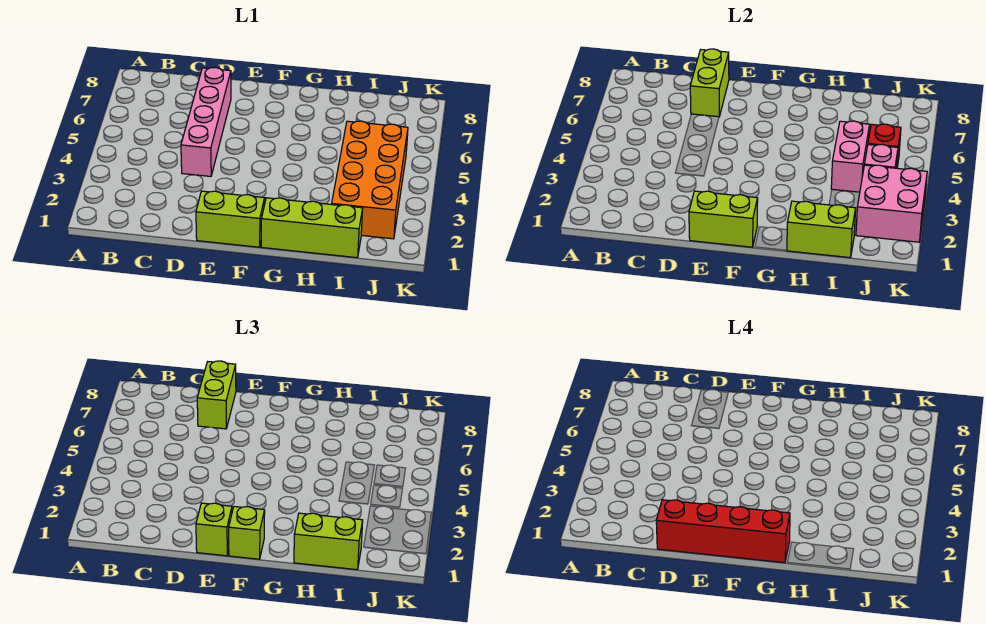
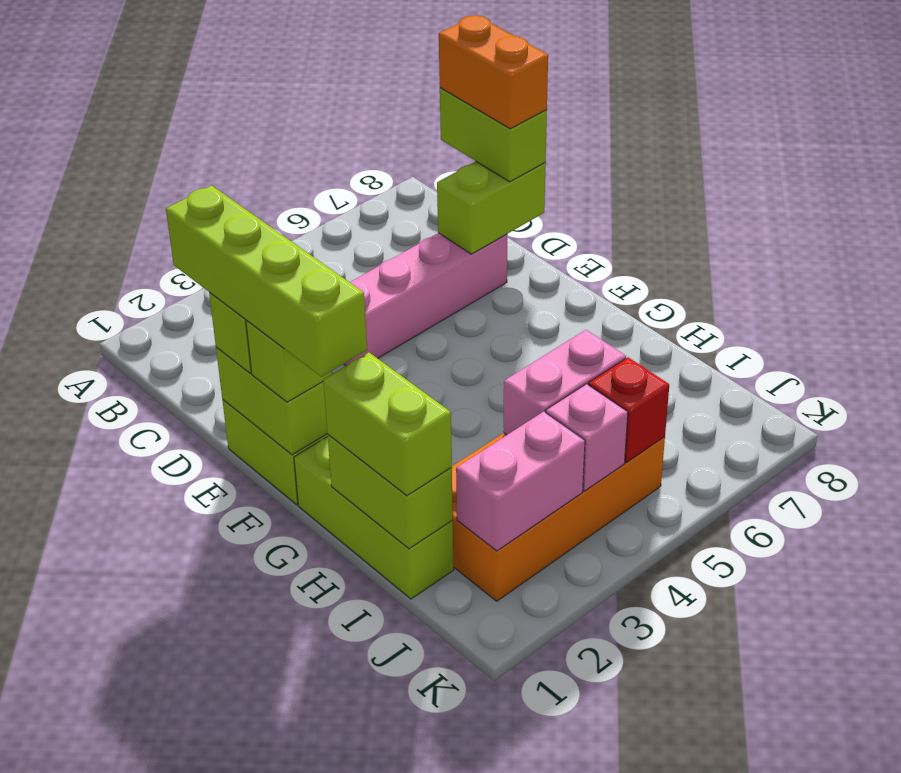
none -> orange 1x2 brick [439,15,548,129]
red 1x4 brick [656,500,790,563] -> lime 1x4 brick [166,186,367,377]
lime 1x2 brick [197,361,236,429] -> lime 1x2 brick turned to [440,88,547,182]
pink 2x2 brick [856,165,927,242] -> pink 1x2 brick [456,412,585,551]

